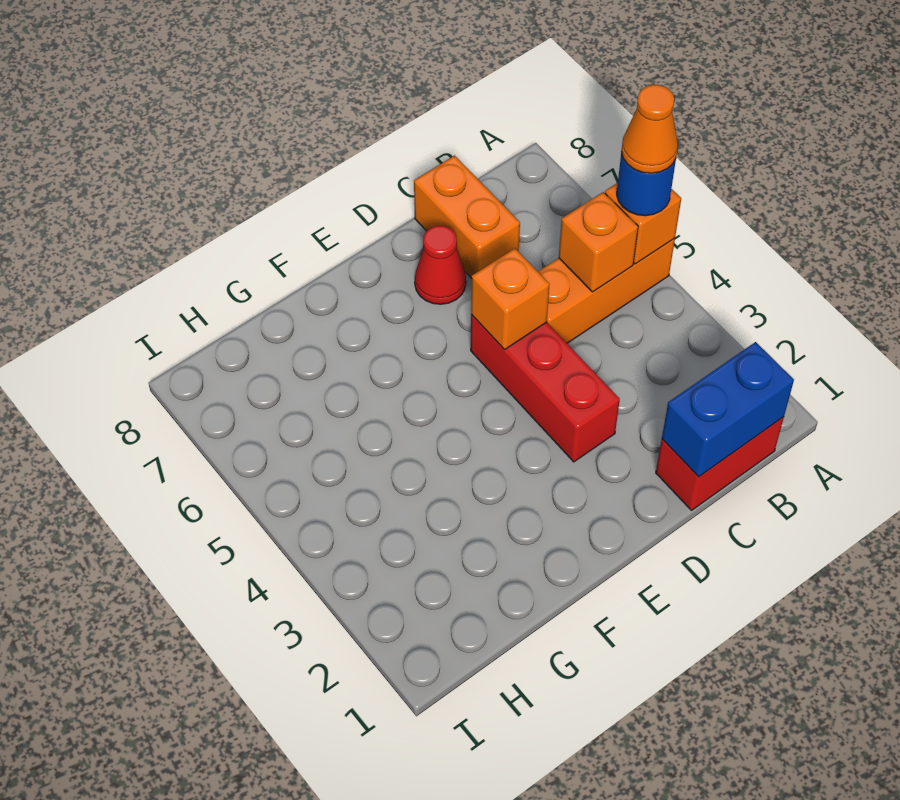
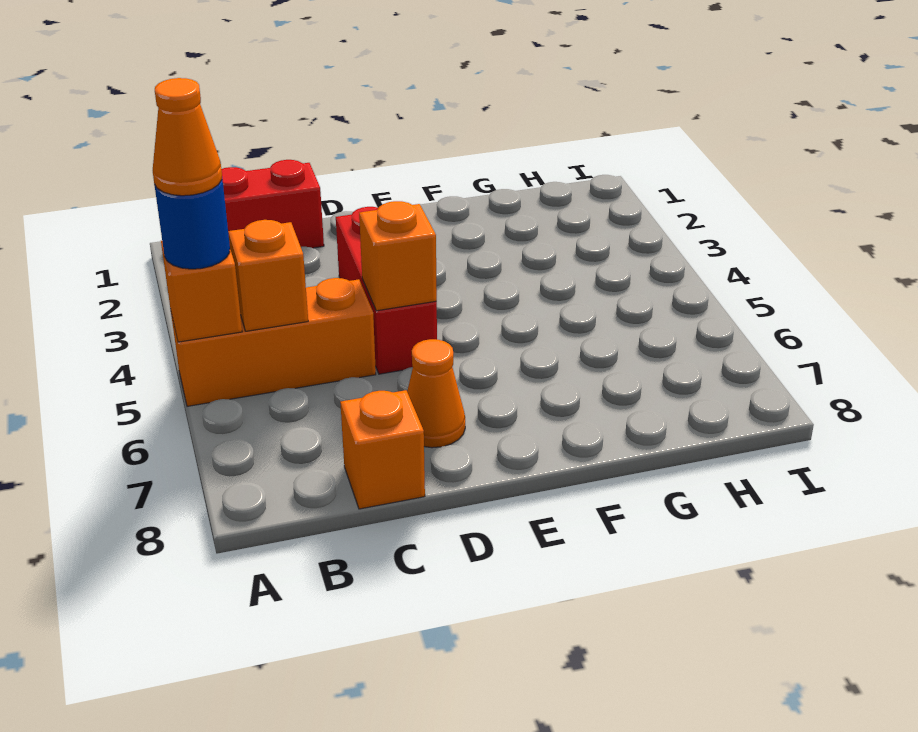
blue 1x2 brick [662,342,794,477] -> none
orange 1x2 brick [414,156,520,279] -> orange 1x1 brick [340,390,425,509]
red 1x1 cone [415,226,466,304] -> orange 1x1 cone [407,339,465,448]

